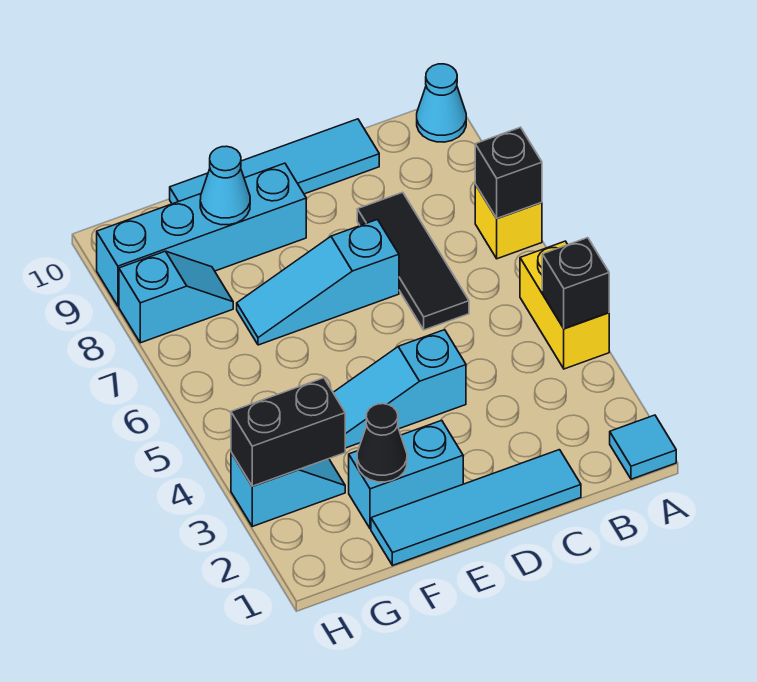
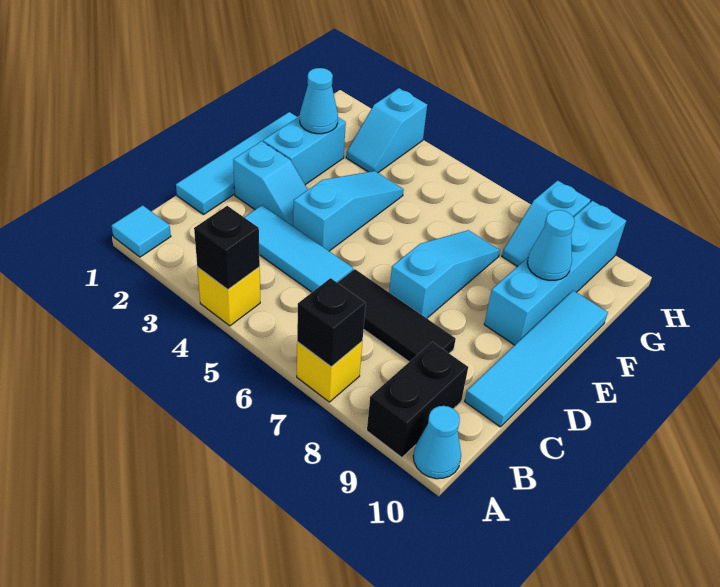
yellow 1x2 brick [520,241,609,369] -> yellow 1x1 brick [197,267,260,326]
none -> cyan 1x3 tile [244,205,353,292]
none -> cyan 1x2 slope [233,141,308,226]
black 1x1 cone [357,404,407,482] -> cyan 1x1 cone [300,68,338,134]
black 1x2 brick [231,378,345,486] -> black 1x2 brick moved to [367,342,468,458]

